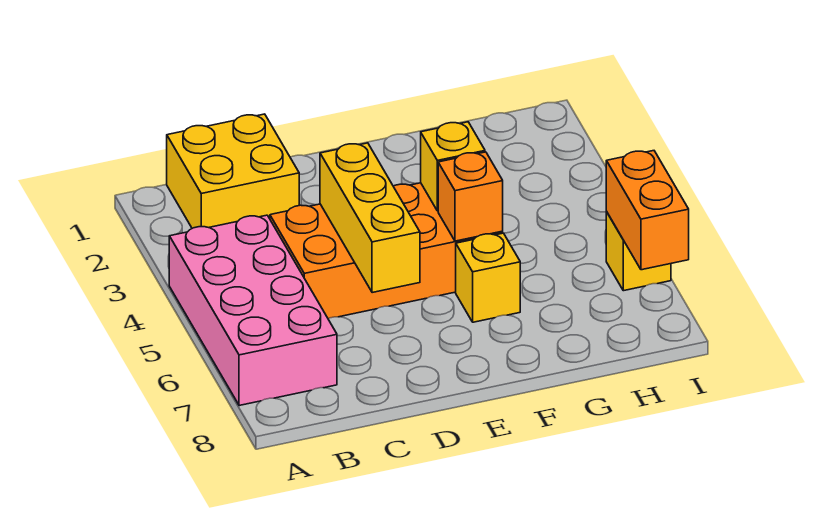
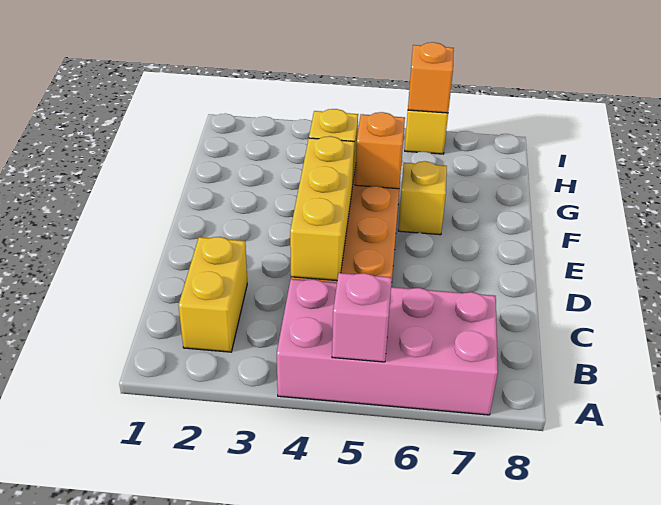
none -> pink 1x1 brick [332,273,392,362]
yellow 2x2 brick [167,114,299,228] -> yellow 1x2 brick [178,237,247,352]
yellow 1x3 brick [320,143,420,293] -> yellow 1x3 brick turned to [290,136,354,281]
orange 1x2 brick [606,151,689,270] -> orange 1x1 brick [408,42,454,113]

